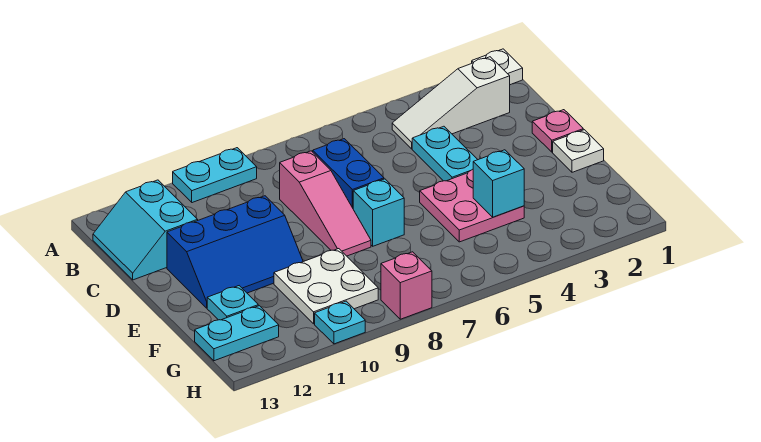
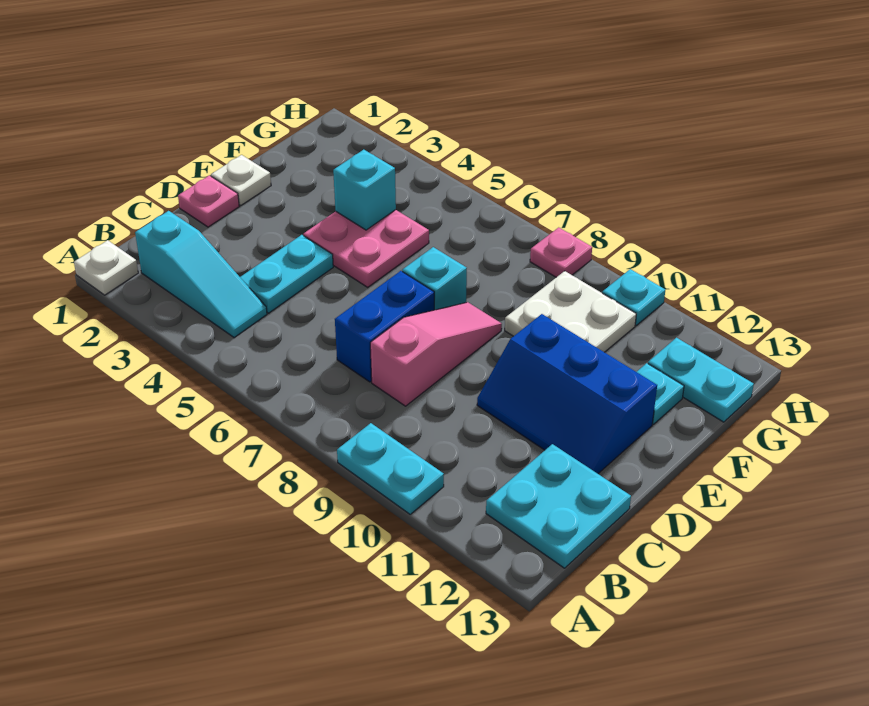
white 1x3 slope [392,57,510,149] -> cyan 1x3 slope [135,211,267,338]
cyan 2x2 slope [93,180,198,280] -> cyan 2x2 plate [486,444,631,568]
blue 2x3 slope [167,196,303,308] -> blue 2x3 slope turned to [477,314,657,474]
pink 1x1 brick [381,252,432,319] -> pink 1x1 plate [530,227,592,277]

